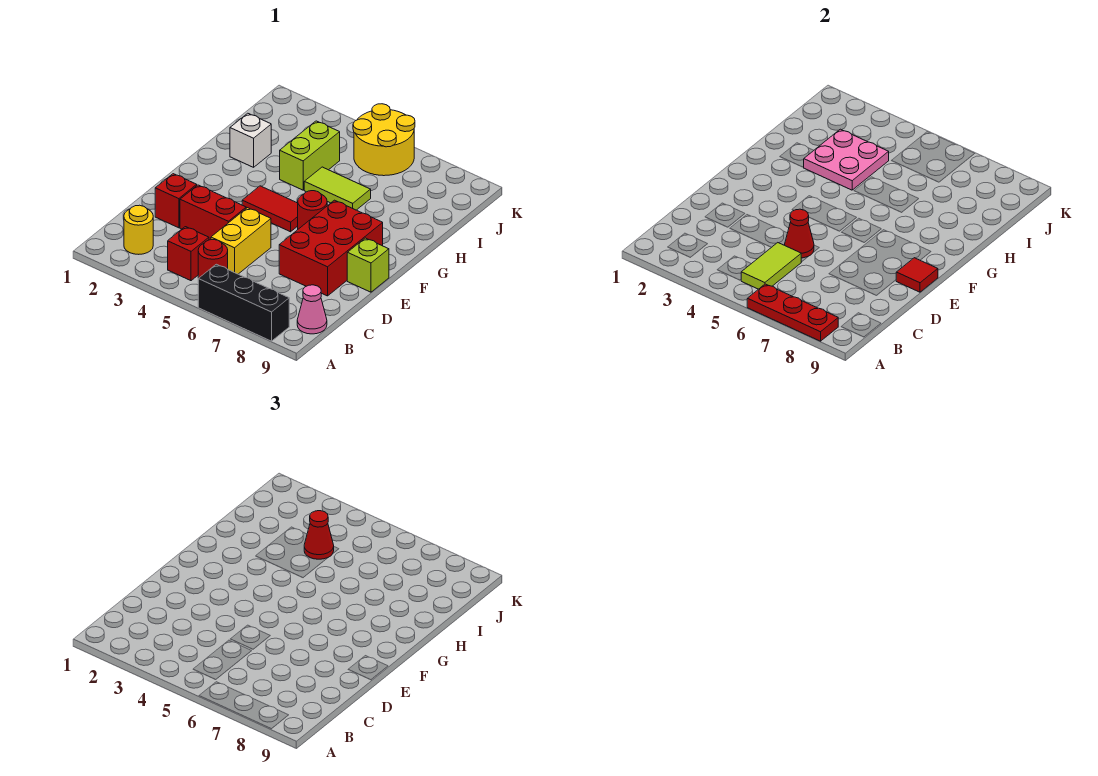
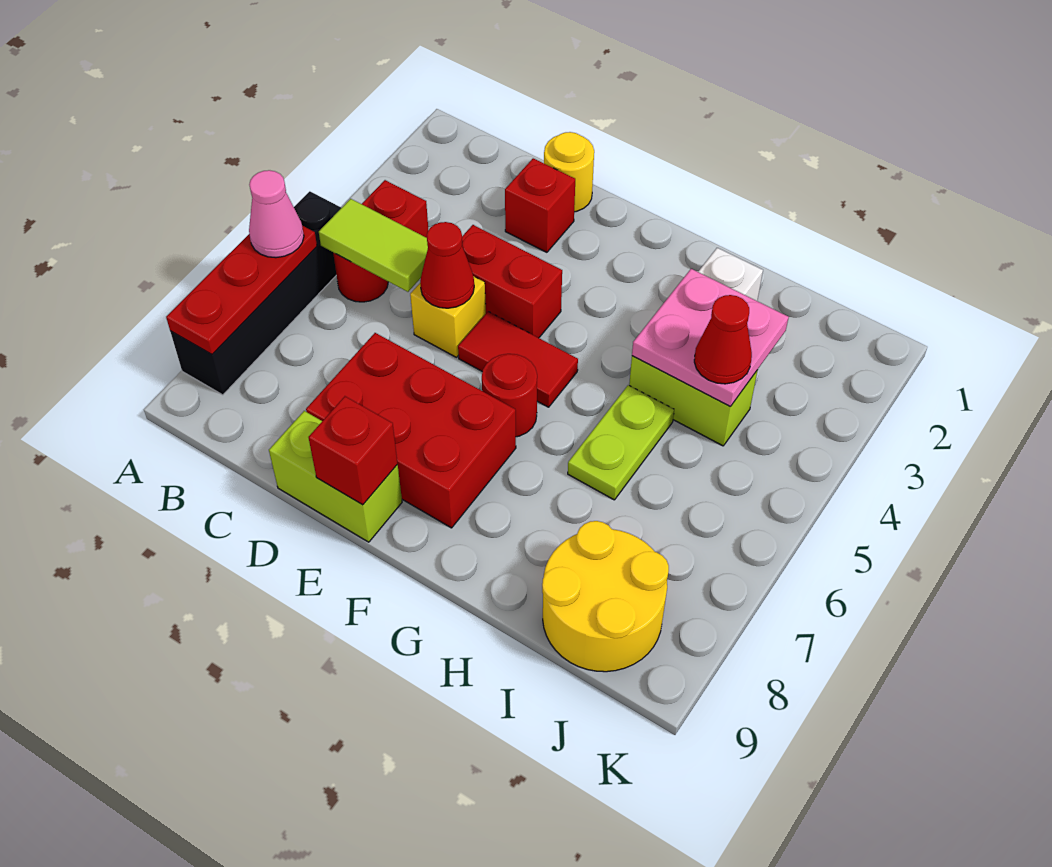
black 1x3 brick [198,264,289,341] -> black 1x4 brick [170,191,341,395]
yellow 1x1 round brick [124,205,153,254] -> yellow 1x1 round brick moved to [544,132,594,212]
pink 1x1 cone [297,285,327,334] -> pink 1x1 cone moved to [249,170,304,258]
yellow 1x2 brick [211,208,271,274] -> yellow 1x1 brick [410,276,486,357]
red 1x2 brick [180,185,246,240] -> red 1x2 brick turned to [462,225,562,338]
lime 1x1 brick [347,238,389,292] -> lime 1x2 brick [269,411,402,542]
red 1x1 tile [896,258,938,292] -> red 1x1 brick [308,396,398,505]
red 1x2 tile [242,186,298,232] -> red 1x2 tile turned to [458,312,578,407]
lime 1x2 tile [304,167,371,210] -> lime 1x2 plate [568,385,674,500]
yellow 2x2 round brick [353,104,415,176] -> yellow 2x2 round brick moved to [542,521,669,672]

